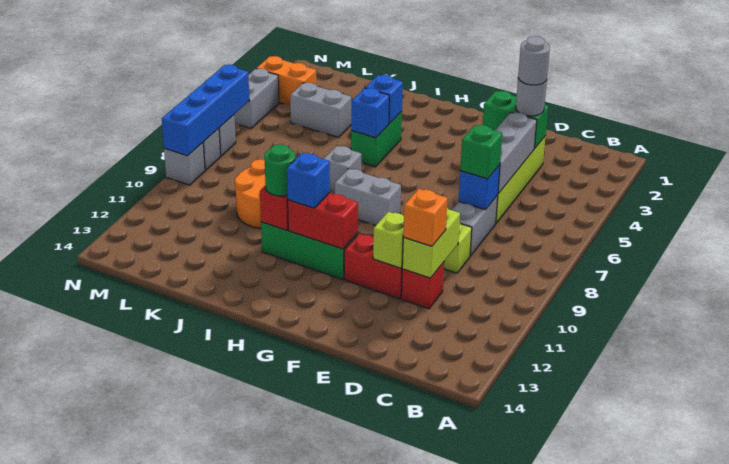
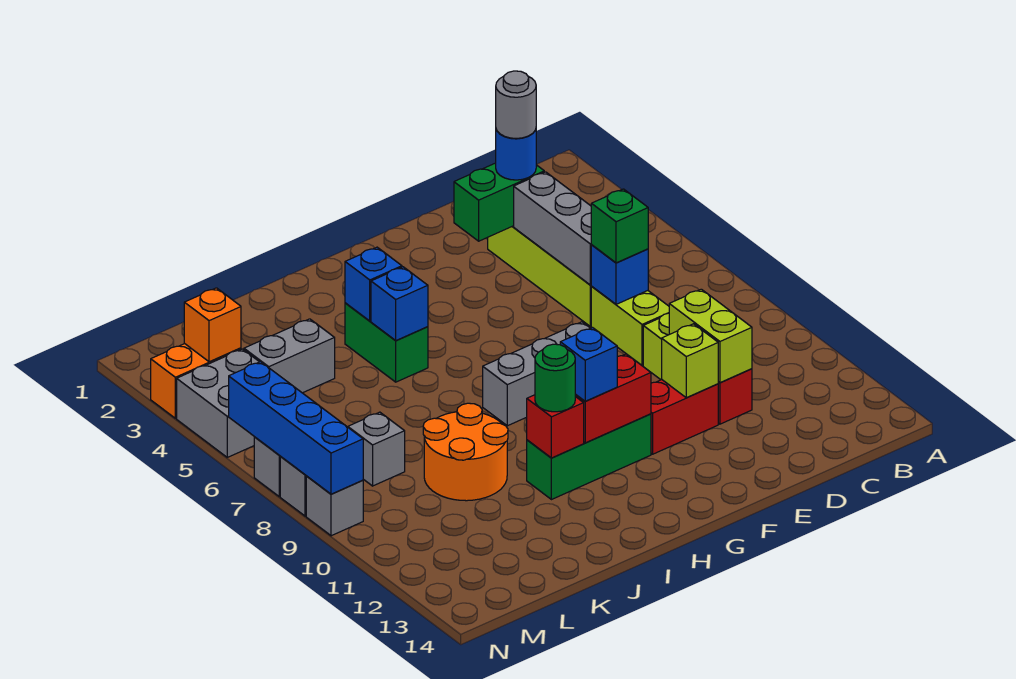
grey 1x1 round brick [516,79,547,116] -> blue 1x1 round brick [496,130,536,180]
grey 1x2 brick [452,195,498,256] -> lime 1x2 brick [591,287,669,366]
orange 1x1 brick [403,189,447,246] -> orange 1x1 brick moved to [184,288,241,362]
grey 1x2 brick [335,169,401,226] -> grey 1x3 brick [483,322,590,426]
grey 1x1 brick [324,146,361,192] -> grey 1x1 brick moved to [348,412,405,486]
grey 1x2 brick [234,69,279,128] -> grey 2x2 brick [177,349,259,457]

